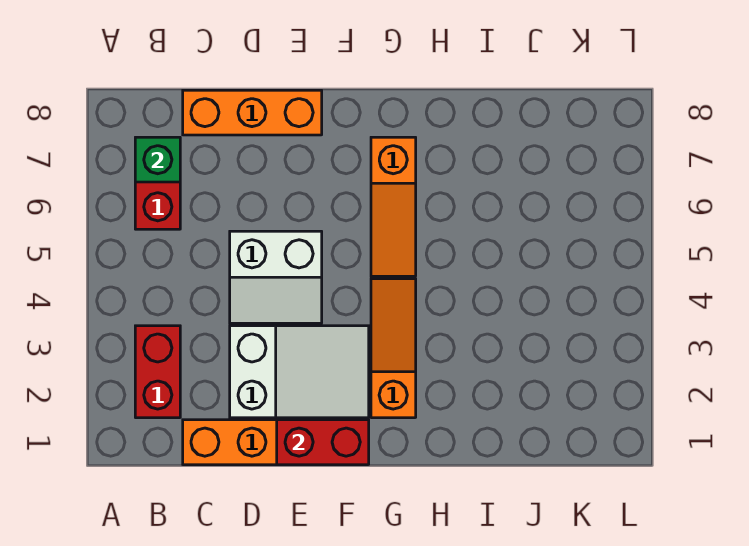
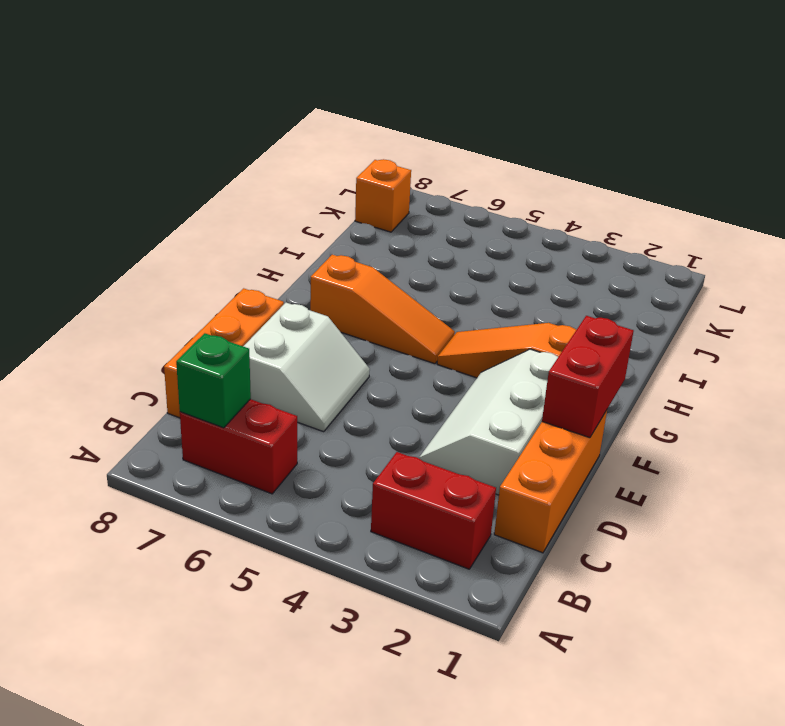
white 2x3 slope [230,326,369,418] -> white 2x3 slope turned to [419,349,558,495]
white 2x2 slope [230,231,322,323] -> white 2x2 slope moved to [243,303,370,432]
none -> orange 1x1 brick [355,159,411,232]

